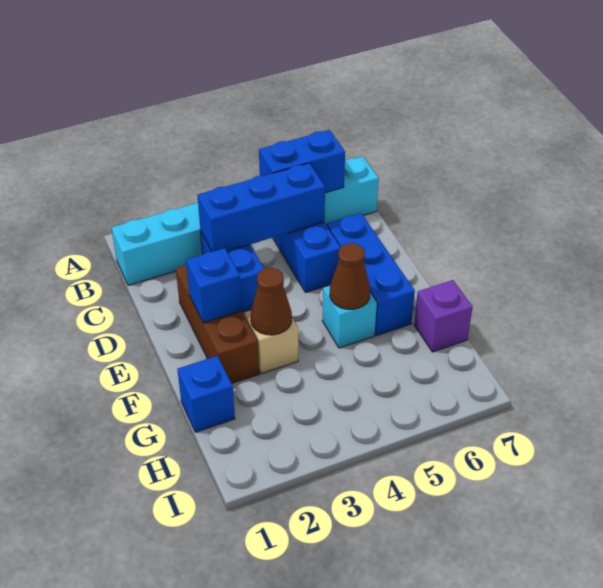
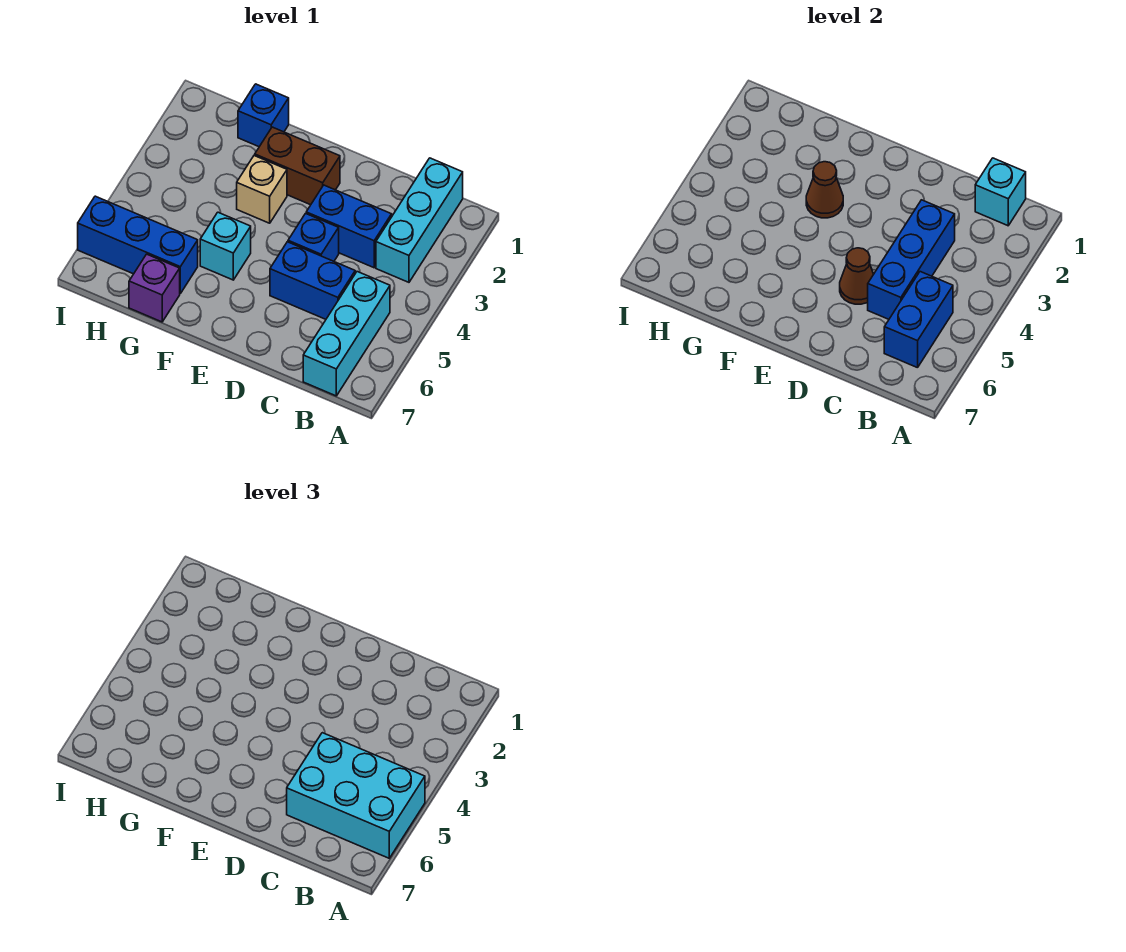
none -> cyan 2x3 brick [287,733,425,858]
none -> cyan 1x1 brick [975,158,1026,226]
brown 1x3 brick [176,265,259,383] -> brown 1x2 brick [255,127,340,205]
blue 1x3 brick [327,213,415,336] -> blue 1x3 brick moved to [78,196,198,293]
blue 1x1 brick [186,248,242,323] -> blue 1x1 brick moved to [288,213,339,261]
brown 1x1 cone [330,243,370,309] -> brown 1x1 cone moved to [840,248,874,304]

